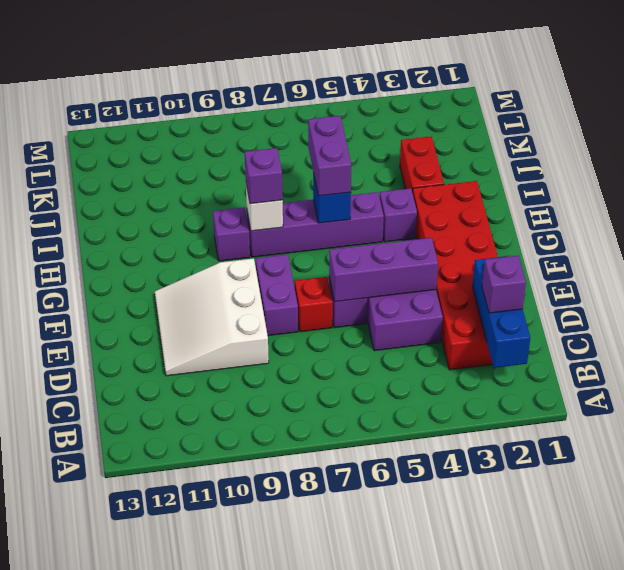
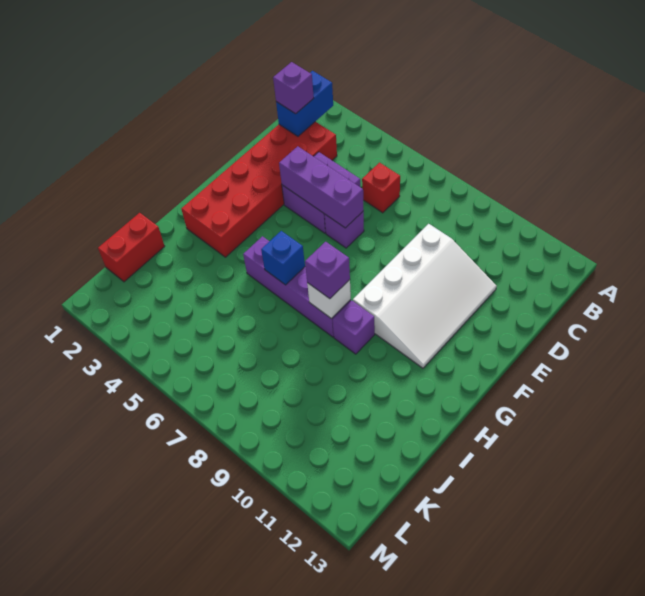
blue 1x3 brick [472,256,530,368] -> blue 1x2 brick [276,71,333,136]
white 3x3 slope [155,258,269,376] -> white 3x4 slope [353,224,497,368]
red 1x1 brick [295,277,333,332] -> red 1x1 brick moved to [362,163,400,213]
purple 1x2 brick [256,255,298,336] -> none
purple 1x1 brick [380,188,417,242] -> none
purple 1x2 brick [308,116,351,196] -> none
red 1x2 brick [400,136,444,193] -> red 1x2 brick moved to [98,213,165,282]

